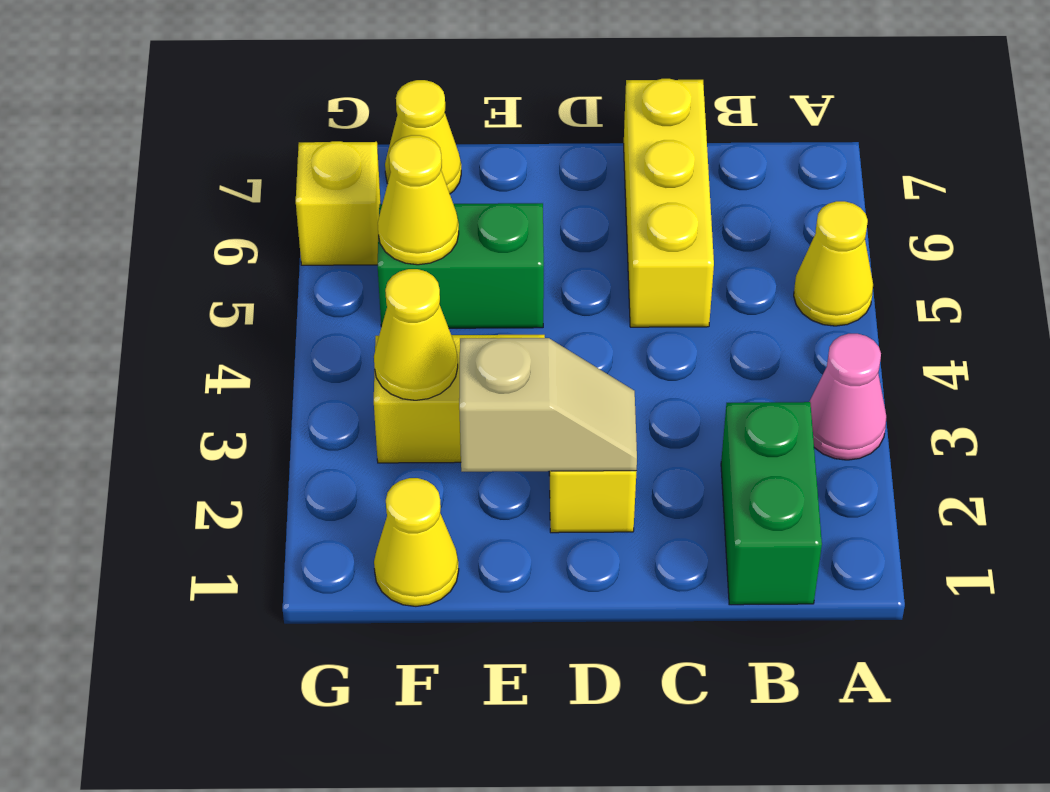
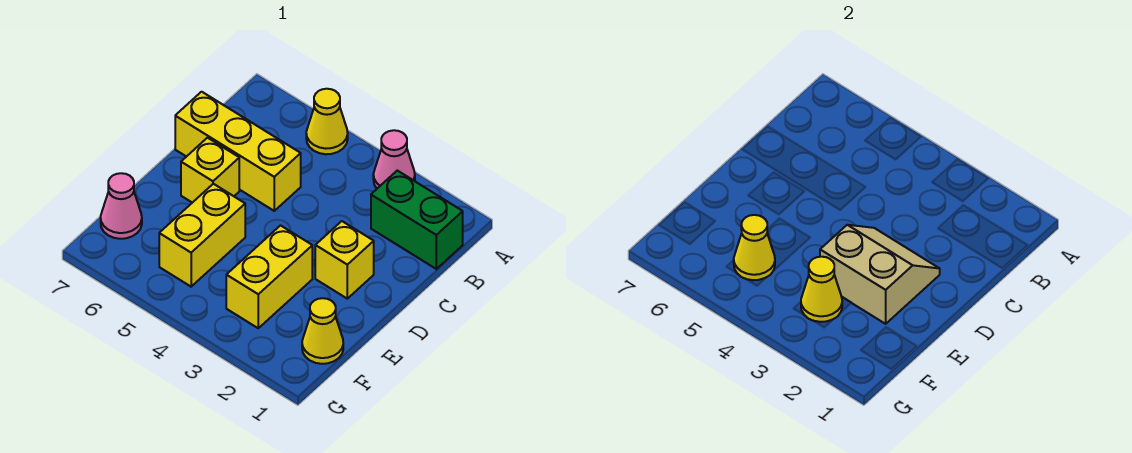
tan 1x2 slope [459,338,637,472] -> tan 2x2 slope [820,225,940,324]
green 1x2 brick [378,203,544,328] -> yellow 1x2 brick [159,184,245,287]
yellow 1x1 cone [385,80,461,194] -> pink 1x1 cone [101,173,142,239]
yellow 1x1 brick [296,141,381,265] -> yellow 1x1 brick moved to [181,138,239,203]

